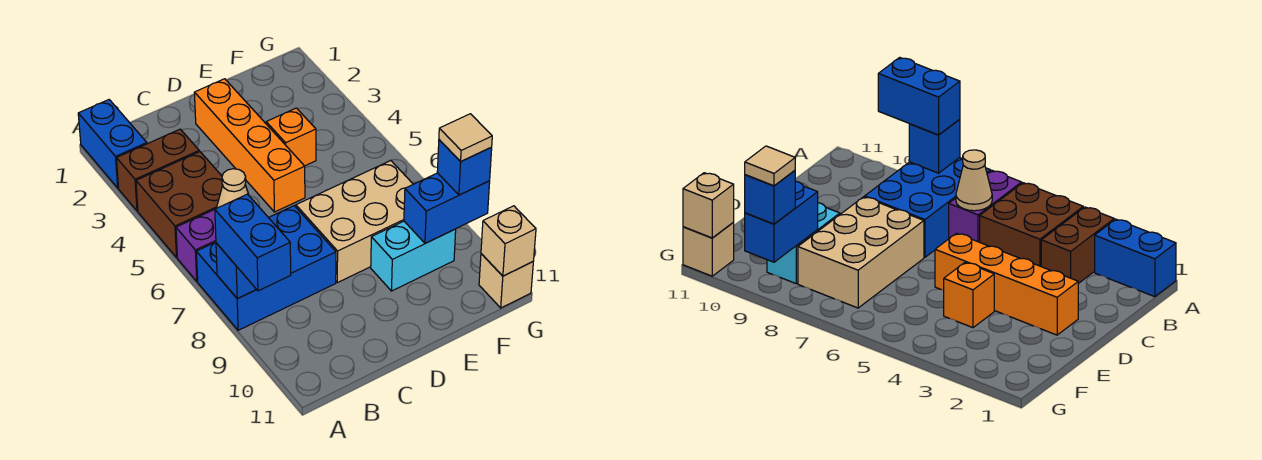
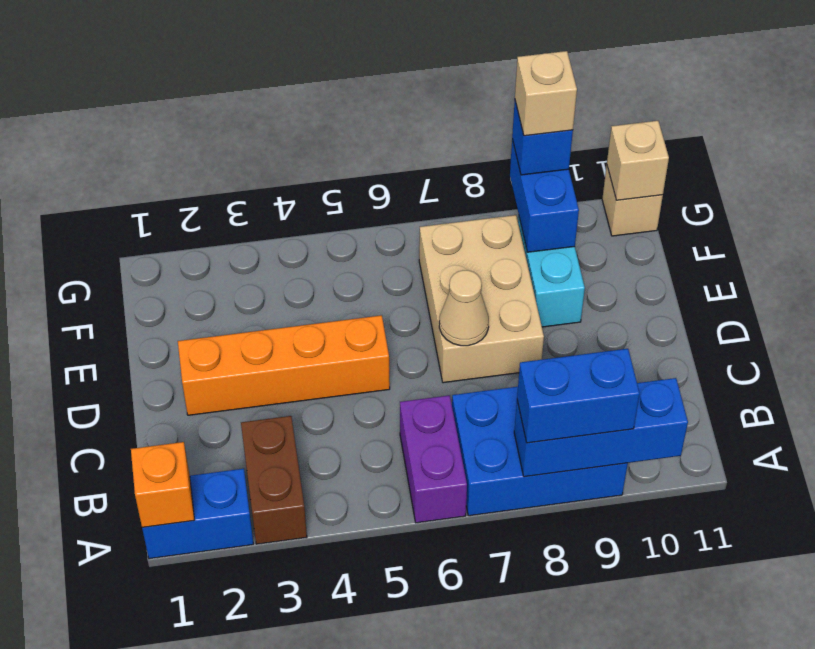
brown 2x2 brick [136,152,222,257] -> none
blue 2x3 brick [196,206,336,330] -> blue 2x3 brick turned to [452,387,628,516]
blue 1x1 brick [216,243,256,299] -> blue 1x3 brick [514,378,688,477]
tan 1x1 cone [217,169,249,208] -> tan 1x1 cone moved to [439,270,489,346]
orange 1x1 brick [266,108,316,166] -> orange 1x1 brick moved to [131,442,194,527]
tan 1x1 tile [439,114,492,162] -> tan 1x1 brick [515,51,577,136]

